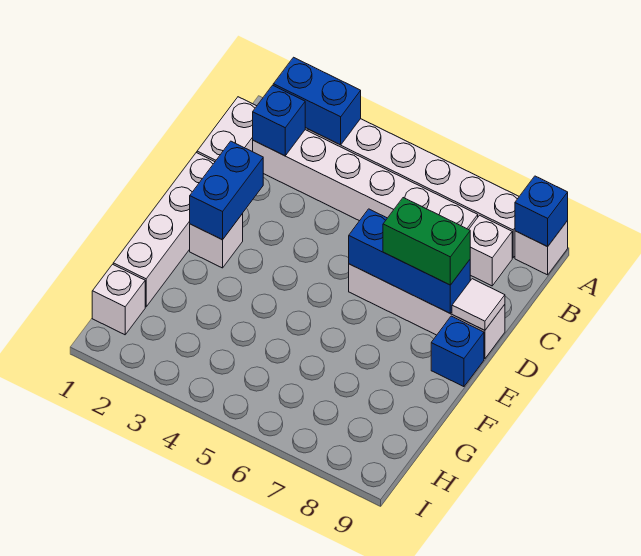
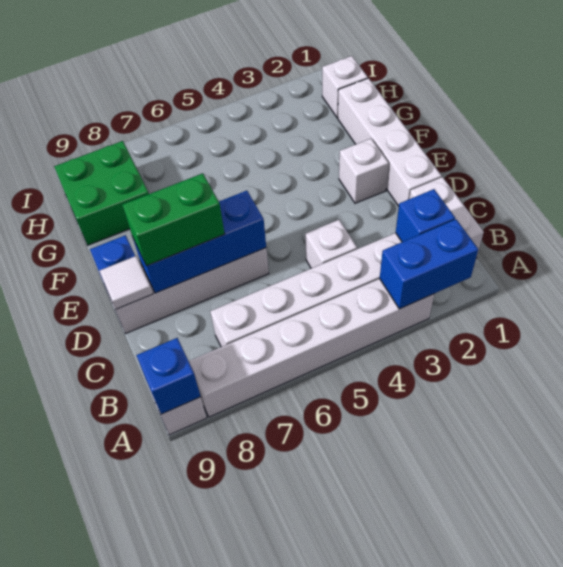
white 1x1 brick [469,215,512,286] -> white 1x1 brick moved to [305,220,357,268]
blue 1x2 brick [190,141,263,240] -> none
none -> green 2x2 brick [54,141,149,245]

